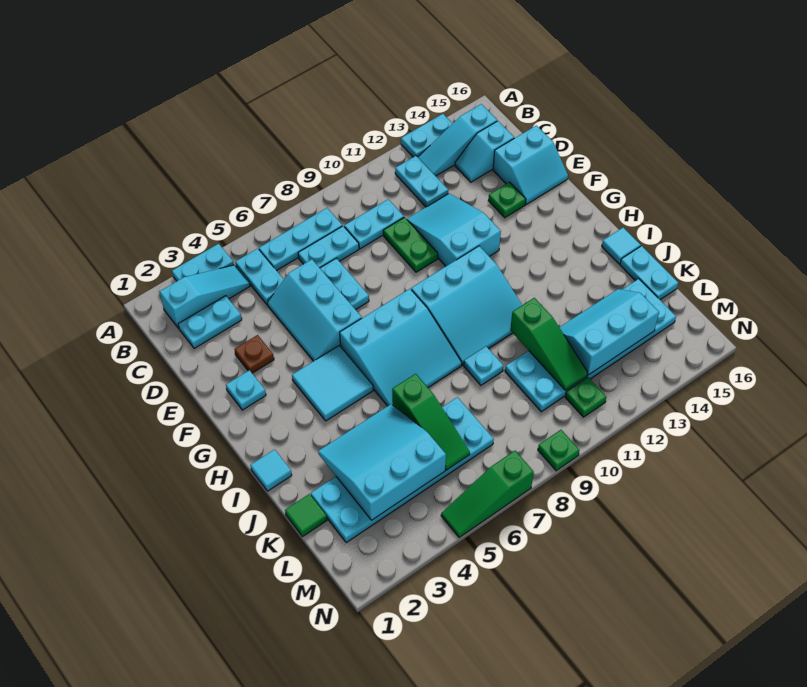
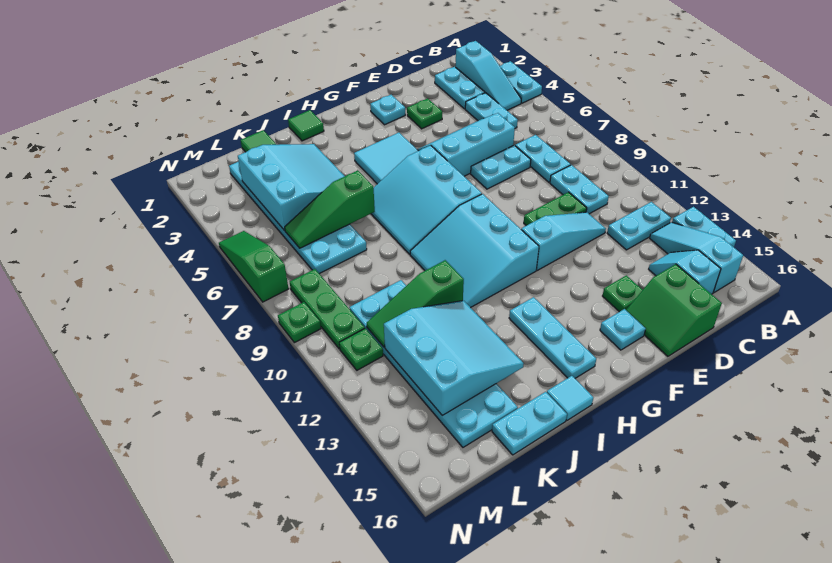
cyan 1x2 plate [235,249,284,305] -> cyan 1x2 plate turned to [465,93,518,128]
cyan 1x3 plate [259,208,342,271] -> cyan 1x3 plate moved to [509,297,596,378]
cyan 2x3 slope [407,194,501,266] -> cyan 1x3 slope [521,212,606,270]
cyan 2x2 slope [493,125,568,204] -> green 2x2 slope [626,264,722,356]
brown 1x1 plate [235,335,274,373] -> green 1x1 plate [407,98,442,129]
cyan 1x1 tile [250,450,292,491] -> green 1x1 tile [288,110,324,141]
cyan 1x1 plate [464,346,503,385] -> cyan 1x1 plate moved to [600,309,646,350]
cyan 2x3 slope [559,289,659,375] -> cyan 3x3 slope [384,301,524,415]
none -> green 1x3 plate [290,269,365,349]

